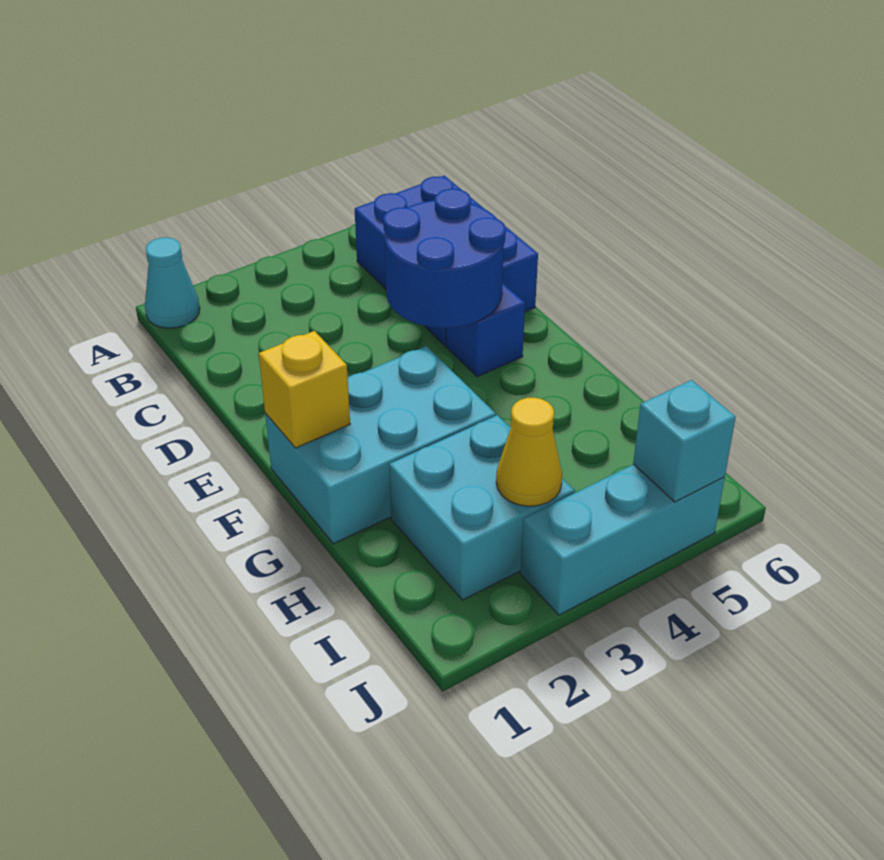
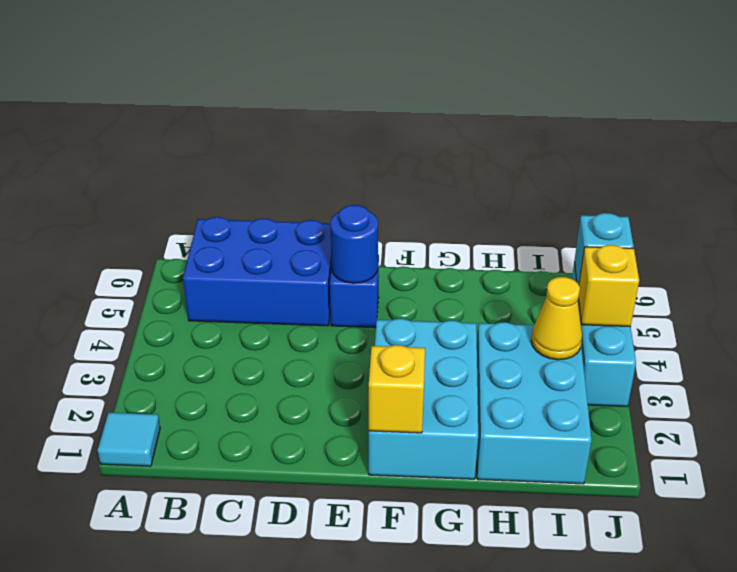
cyan 1x1 cone [145,237,200,328] -> cyan 1x1 tile [98,412,160,466]
blue 2x2 round brick [383,189,506,328] -> blue 1x1 round brick [330,205,378,283]
cyan 2x2 brick [389,415,575,600] -> cyan 2x3 brick [477,322,592,484]
none -> yellow 1x1 brick [578,245,639,327]

